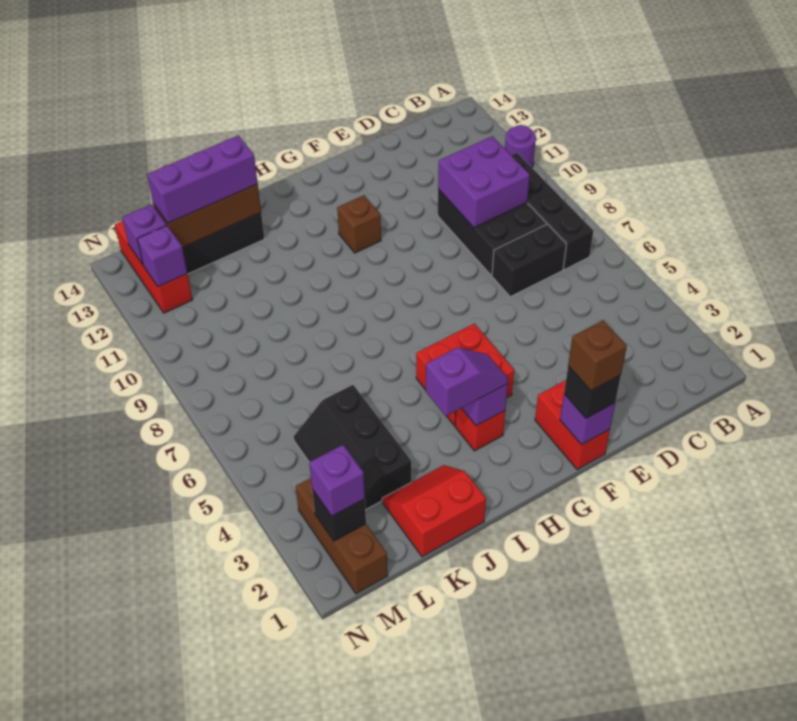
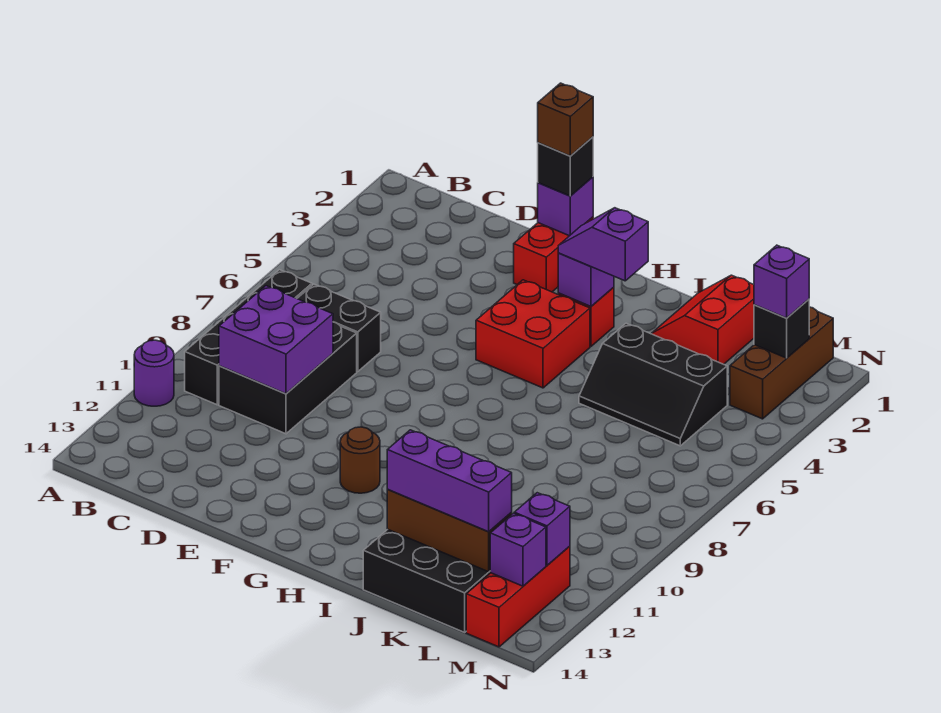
brown 1x1 brick [337,195,381,253] -> brown 1x1 round brick [340,427,380,493]
red 2x2 slope [382,465,486,557] -> red 2x2 slope turned to [651,275,754,364]
black 2x3 slope [294,385,411,510] -> black 2x3 slope turned to [579,323,727,446]

